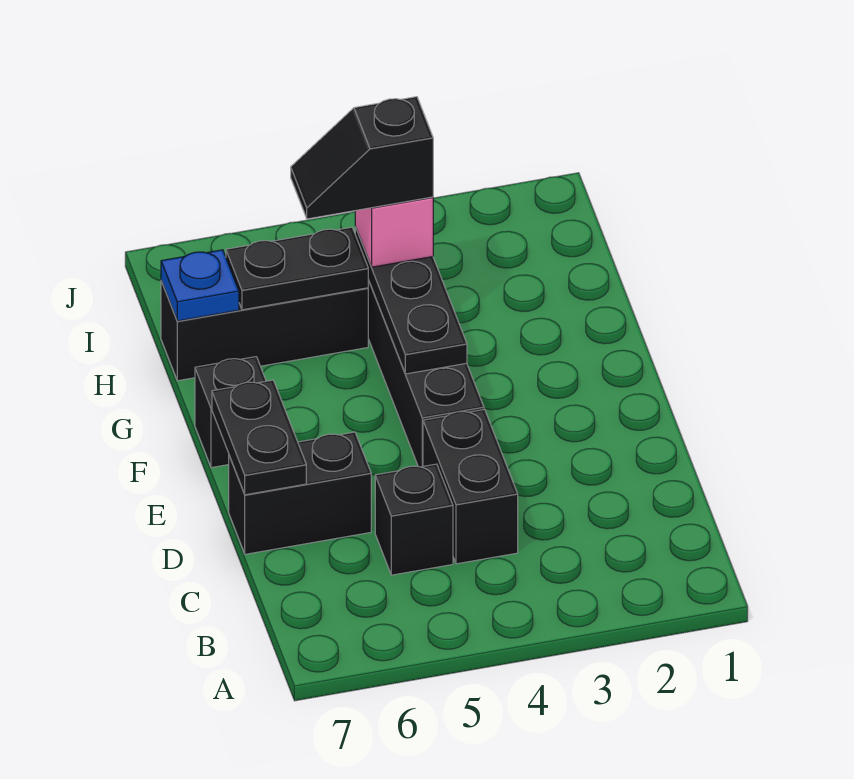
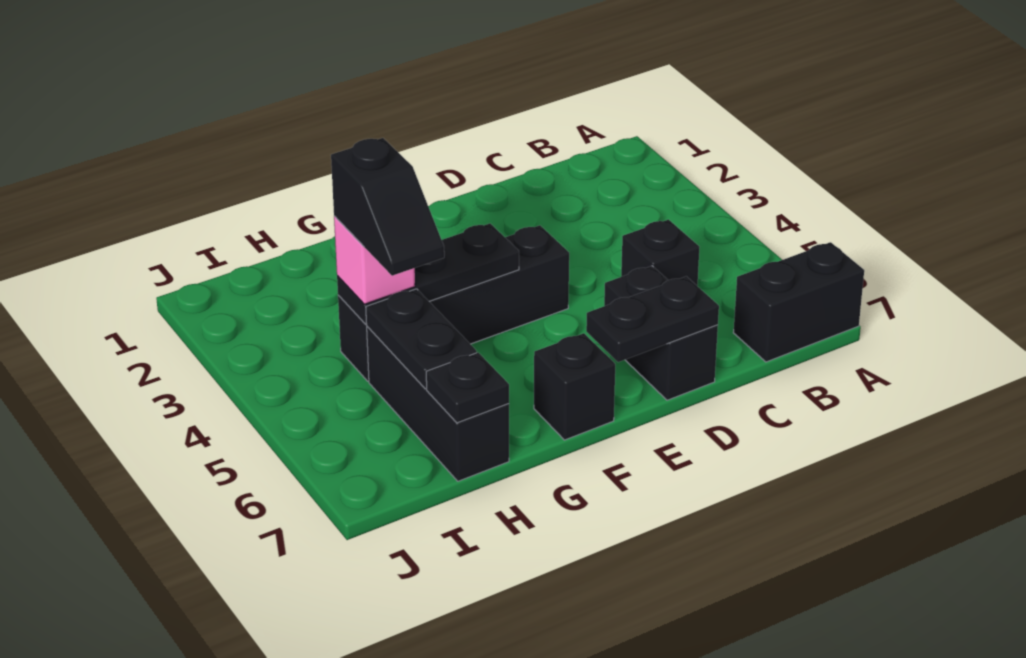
black 1x2 brick [423,409,518,564] -> black 1x2 brick moved to [733,242,864,362]
blue 1x1 plate [161,250,239,321] -> black 1x1 plate [426,353,509,423]

